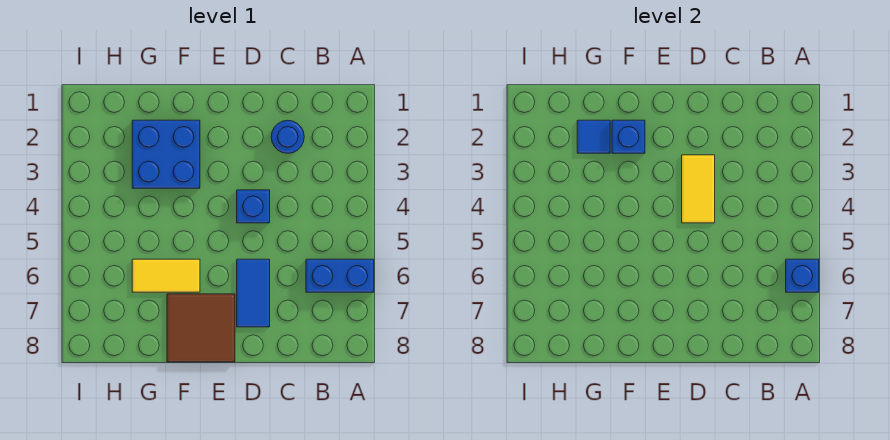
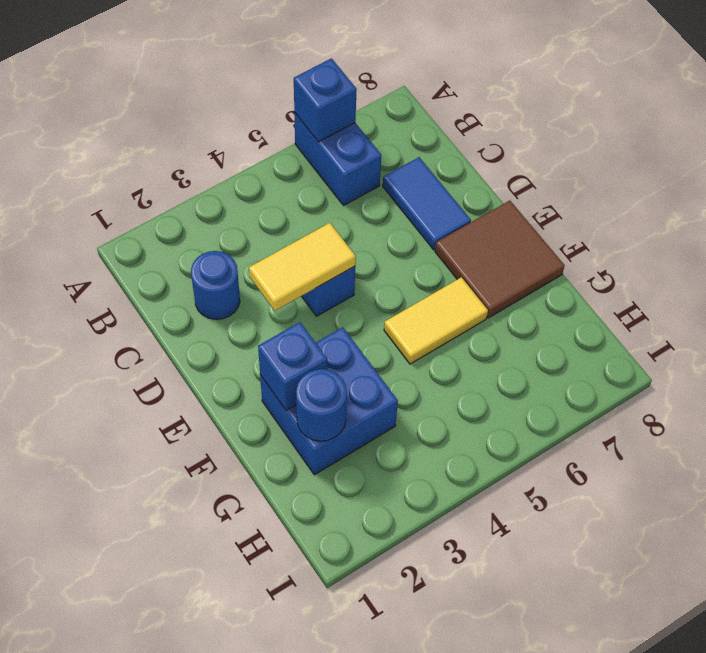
blue 1x2 tile [237,259,270,327] -> blue 1x2 tile turned to [383,157,471,250]
yellow 1x2 tile [132,259,200,292] -> yellow 1x2 tile turned to [384,277,488,364]
blue 1x1 tile [577,120,610,153] -> blue 1x1 round brick [296,369,347,441]

